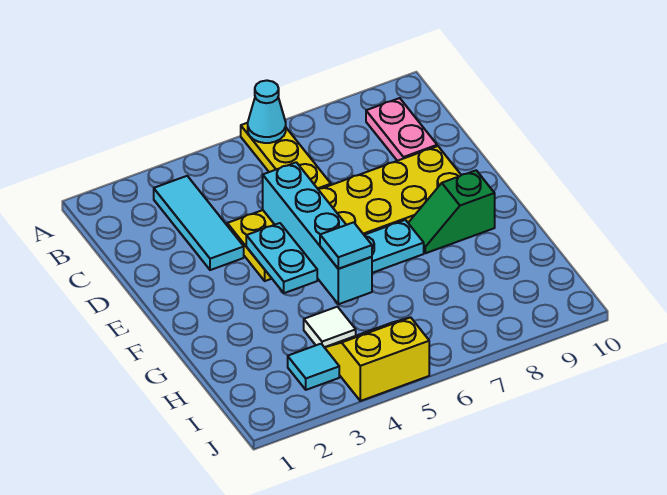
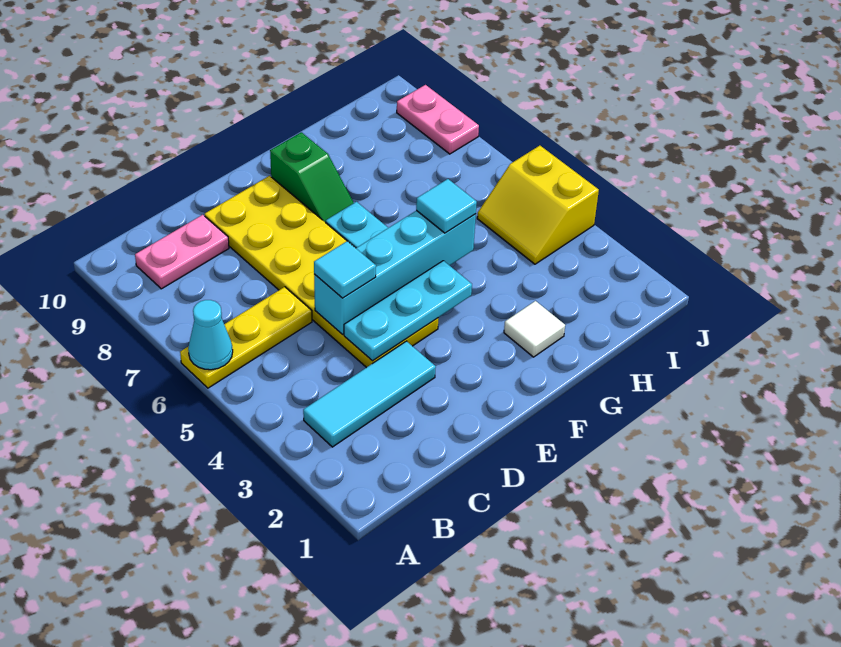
cyan 1x2 plate [246,223,317,293] -> cyan 1x3 plate [344,261,472,361]
white 1x1 tile [304,307,356,347] -> white 1x1 tile moved to [504,301,565,357]
cyan 1x1 tile [288,344,339,390] -> cyan 1x1 tile moved to [314,241,376,298]
none -> pink 1x2 plate [397,85,479,154]

